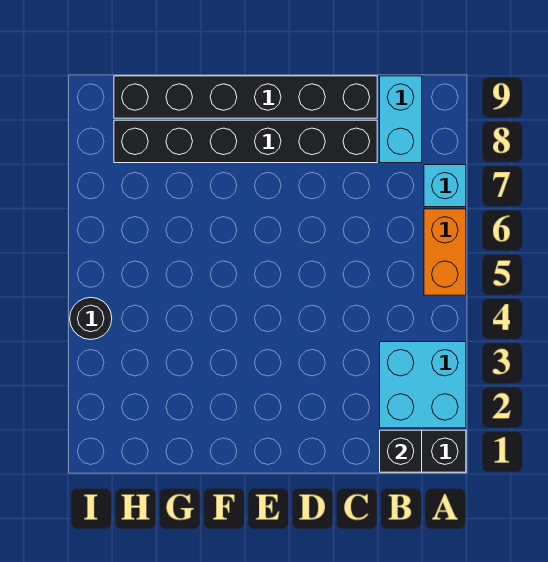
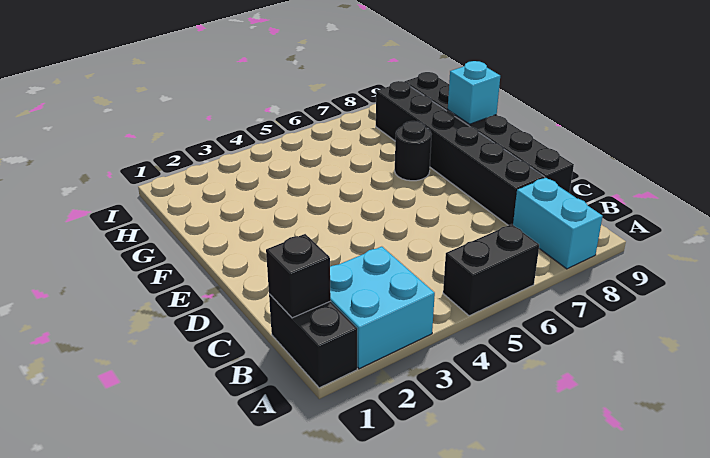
orange 1x2 brick [424,209,466,295] -> black 1x2 brick [443,224,539,316]
cyan 1x1 brick [424,165,466,207] -> cyan 1x1 brick moved to [448,61,500,124]
cyan 1x2 brick [380,76,422,163] -> cyan 1x2 brick turned to [513,178,603,269]
black 1x1 round brick [70,297,112,340] -> black 1x1 round brick moved to [395,121,431,181]

